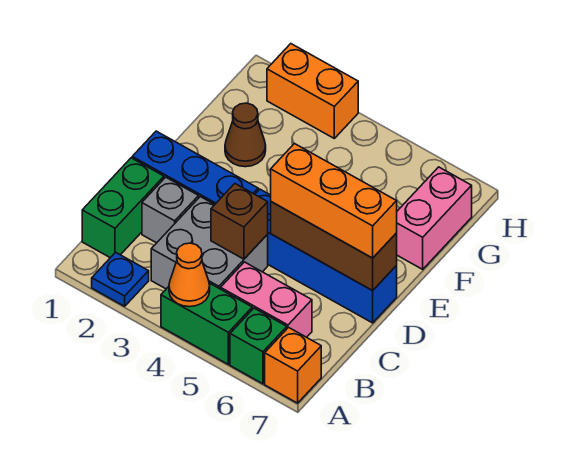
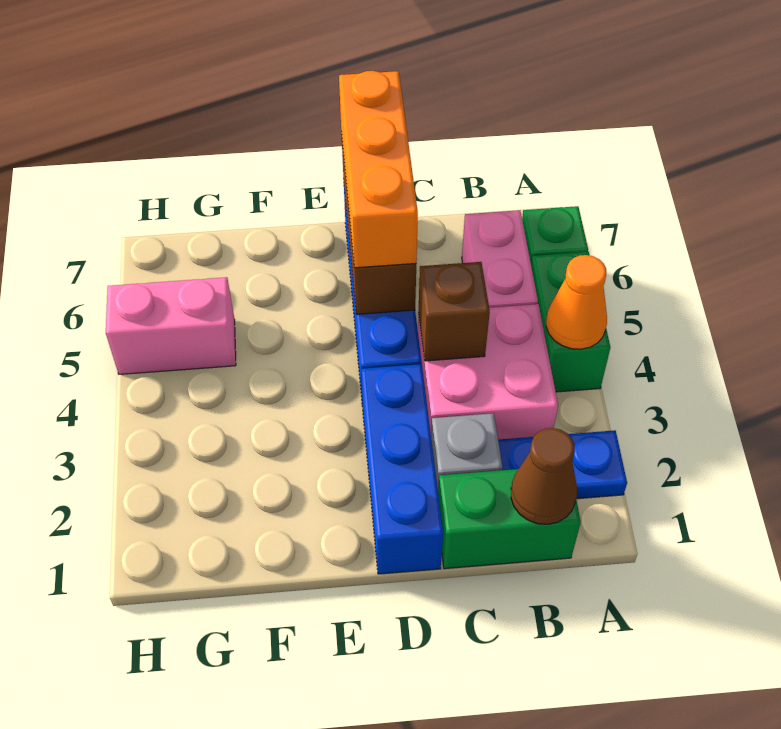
blue 1x1 plate [92,252,149,306] -> blue 1x2 plate [498,430,627,499]
orange 1x1 brick [265,328,321,403] -> none
grey 2x2 brick [151,197,268,289] -> pink 2x2 brick [418,304,558,440]
brown 1x1 cone [225,103,266,167] -> brown 1x1 cone moved to [511,428,577,524]
pink 1x2 brick [397,167,472,269] -> pink 1x2 brick moved to [106,277,236,374]
orange 1x2 brick [267,44,358,138] -> none

